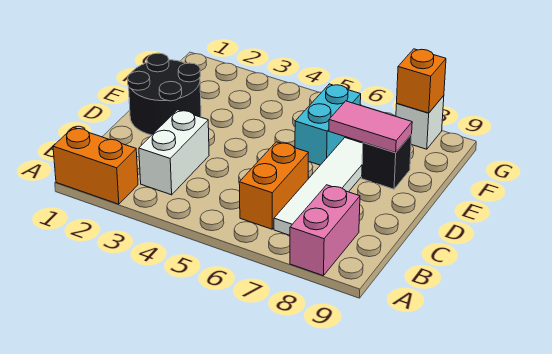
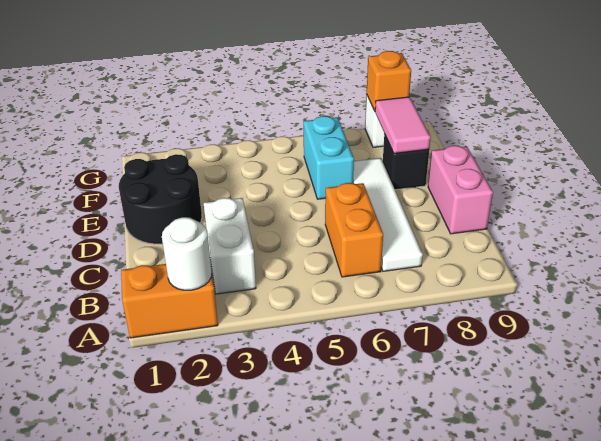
none -> white 1x1 round brick [162,217,212,290]
pink 1x2 brick [290,185,360,276] -> pink 1x2 brick moved to [428,146,493,234]
pink 1x2 tile [329,101,412,153] -> pink 1x2 tile turned to [375,97,431,153]

